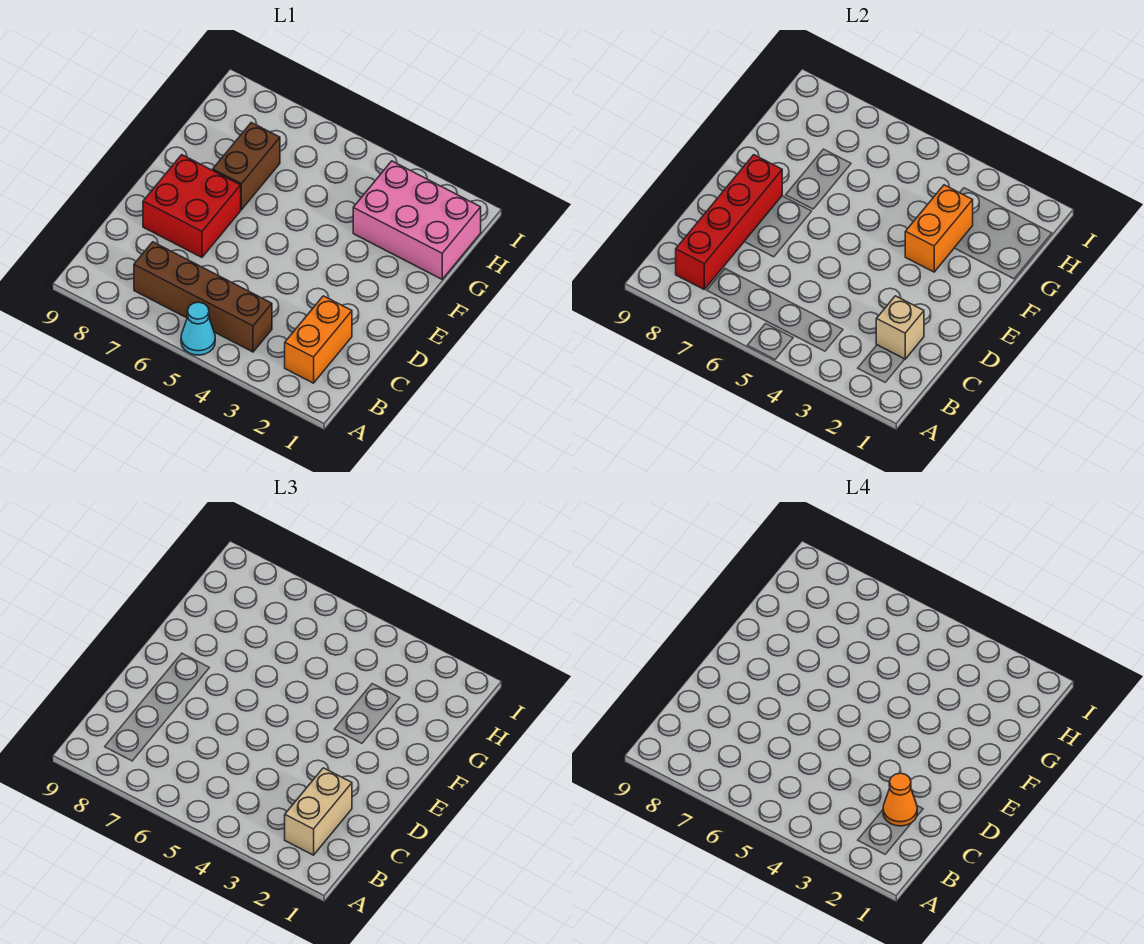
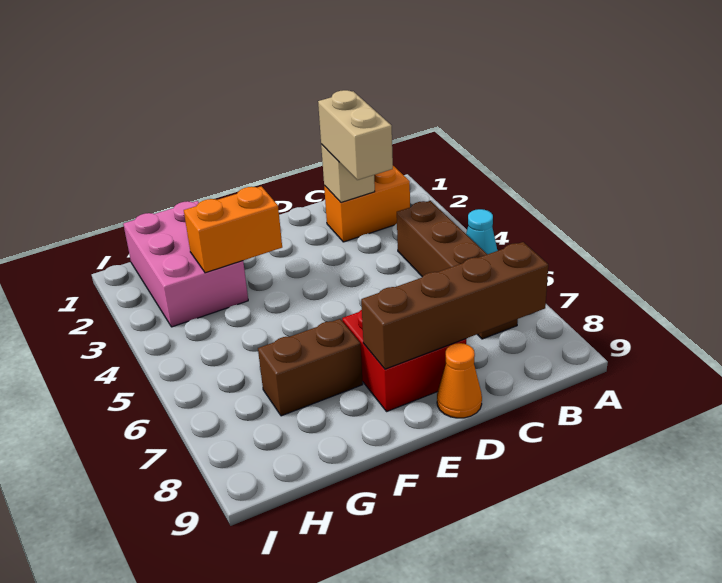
tan 1x2 brick [285,768,352,855] -> tan 1x2 brick turned to [318,90,393,180]
red 1x4 brick [676,155,782,289] -> brown 1x4 brick [361,242,548,369]
orange 1x1 cone [883,773,917,826] -> orange 1x1 cone moved to [437,343,482,418]

